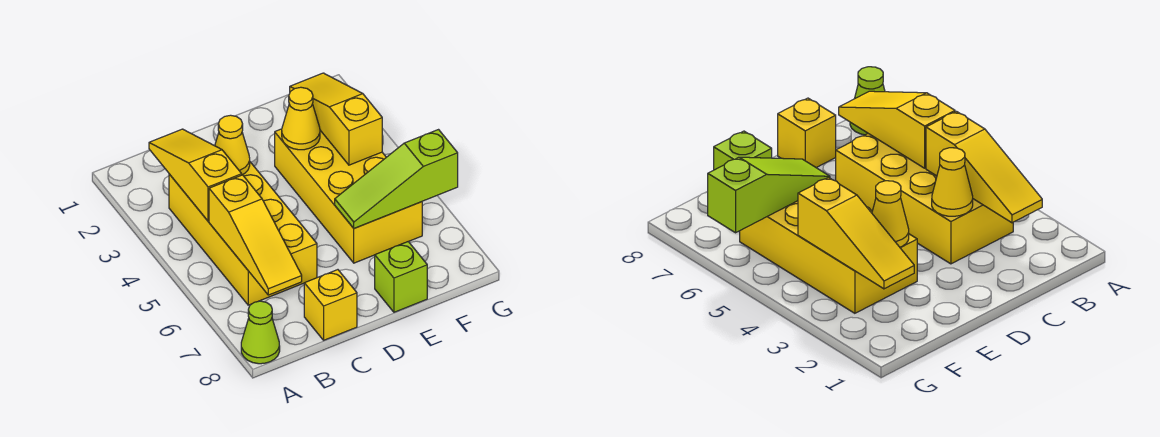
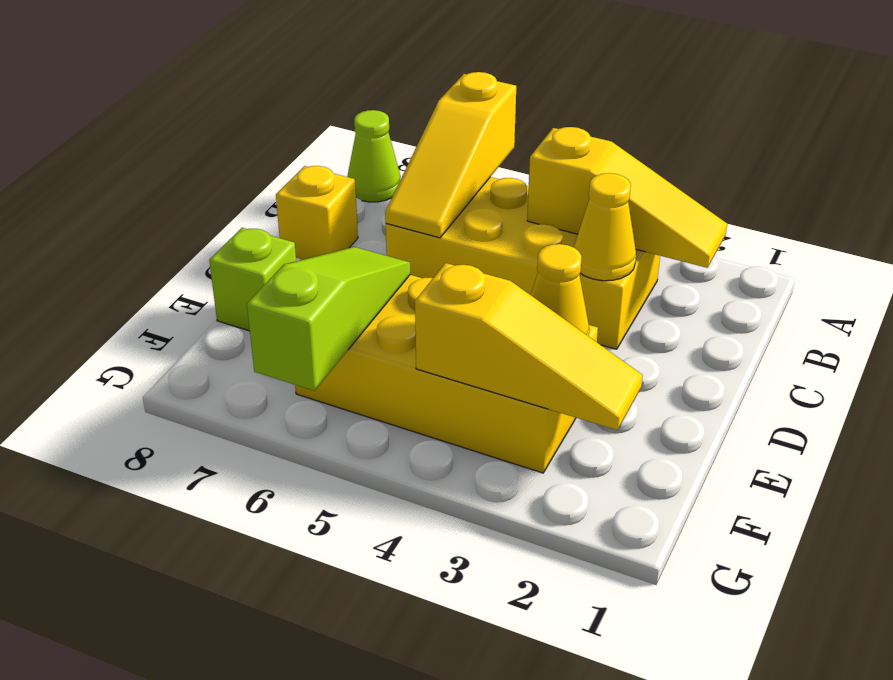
yellow 1x3 slope [209,175,302,295] -> yellow 1x3 slope turned to [385,72,516,238]

